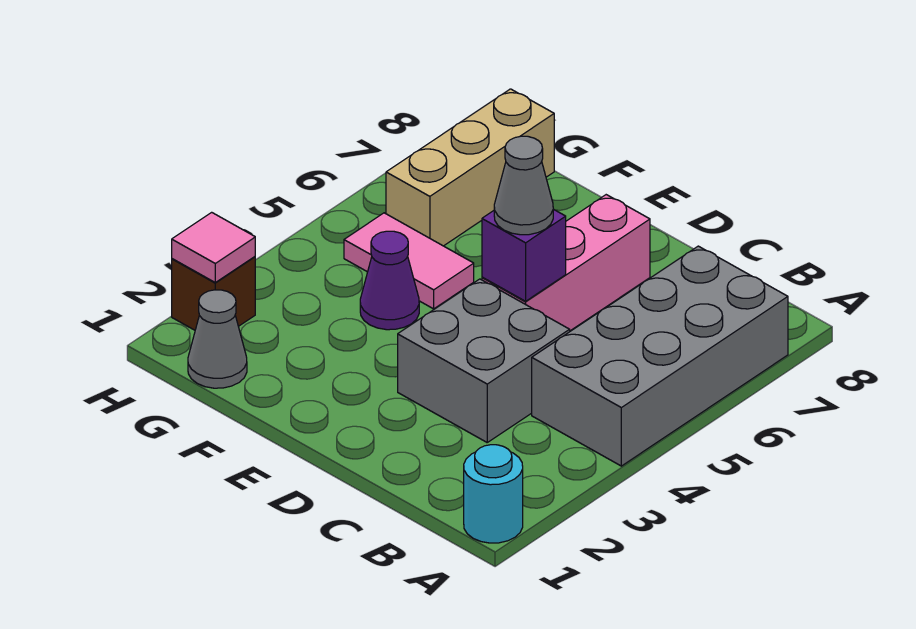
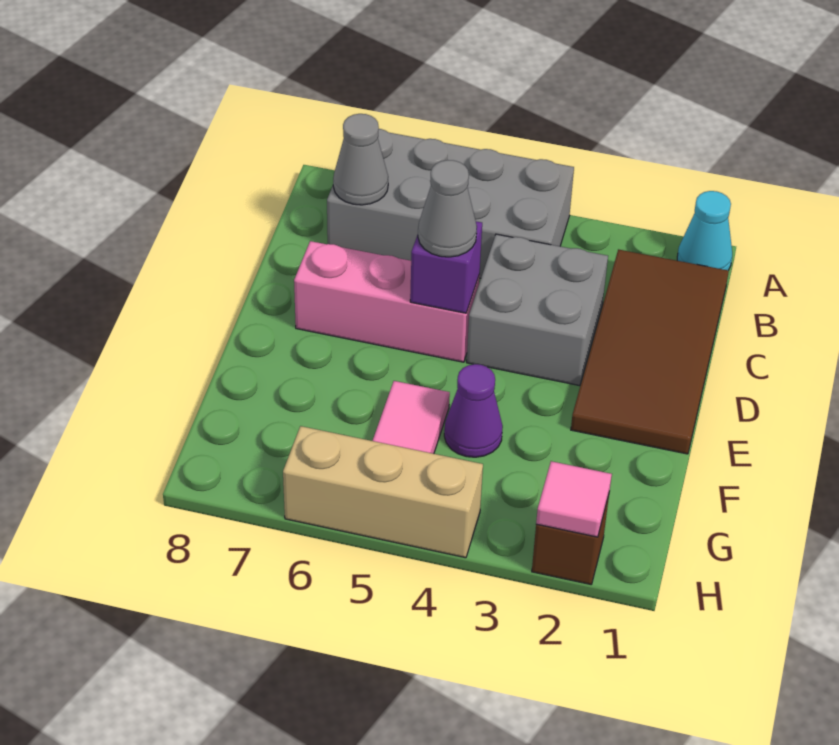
cyan 1x1 round brick [464,445,523,543] -> cyan 1x1 cone [677,191,732,270]
none -> brown 2x4 tile [571,249,729,454]
grey 1x1 cone [188,290,247,388] -> grey 1x1 cone moved to [333,114,388,205]
tan 1x3 brick [386,89,554,246] -> tan 1x3 brick moved to [283,426,483,558]

